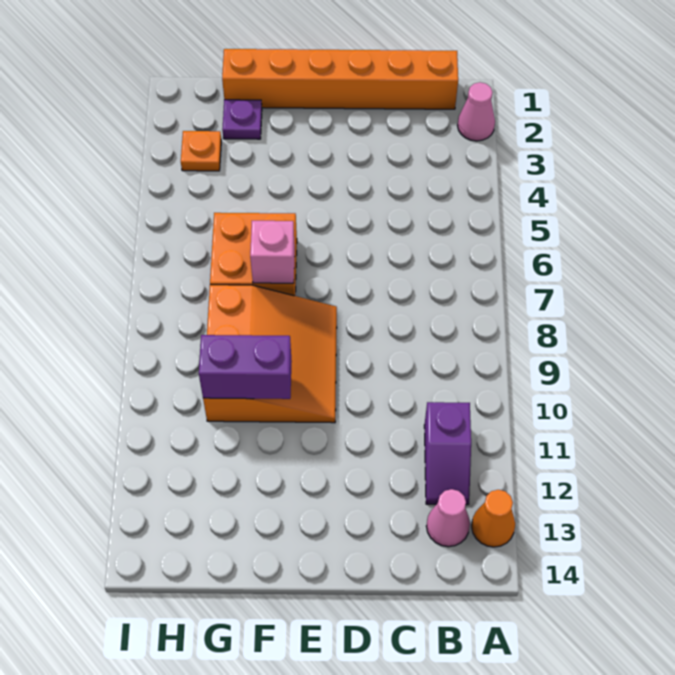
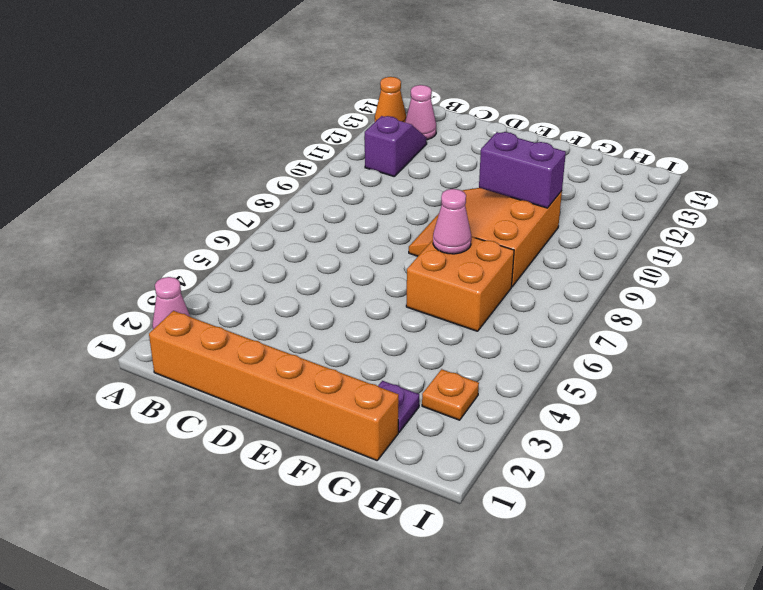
pink 1x1 brick [250,221,295,283] -> pink 1x1 cone [433,189,471,254]

